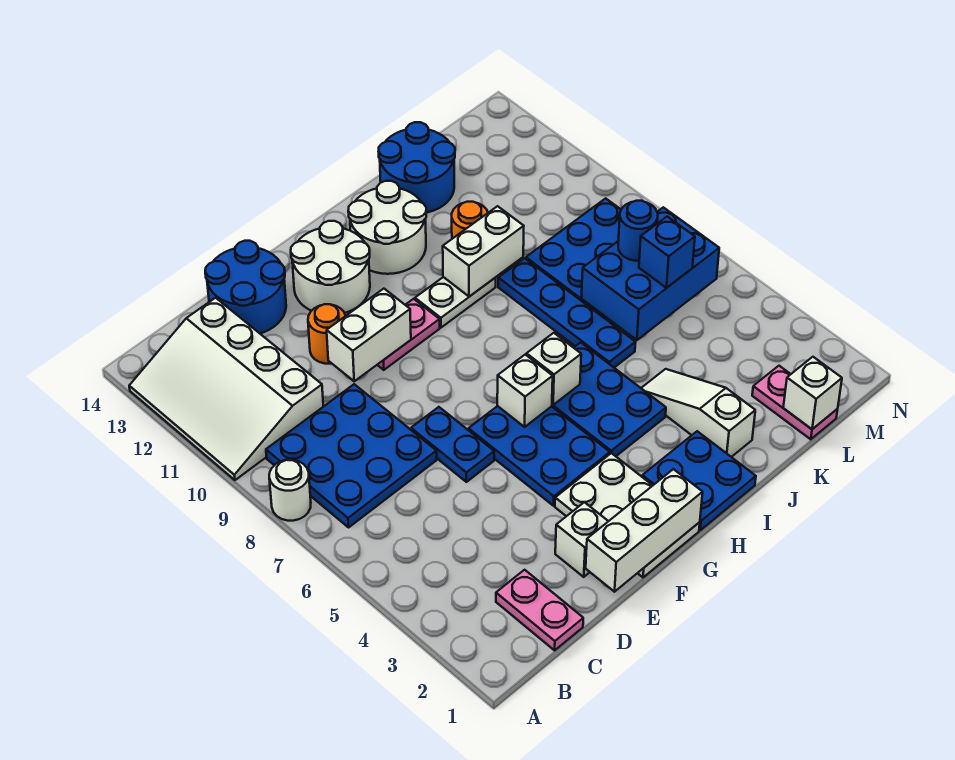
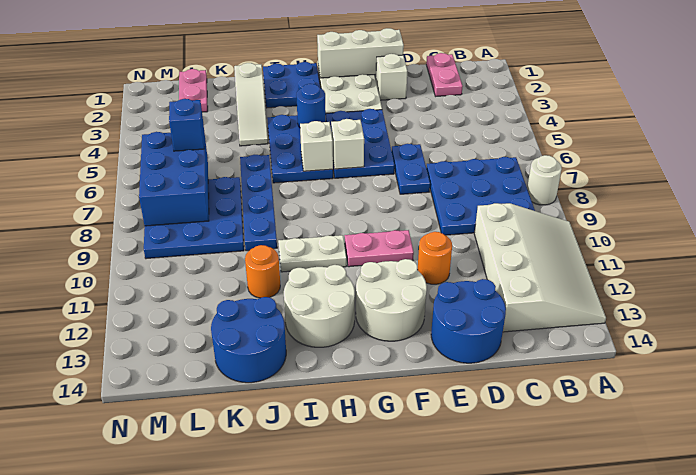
white 1x2 brick [327,289,411,381] -> none
white 1x2 brick [443,206,524,297] -> none
blue 2x3 brick [581,207,719,340] -> blue 2x3 brick turned to [139,132,209,226]
white 1x1 brick [783,357,842,429] -> none
blue 1x1 round brick [618,201,658,261] -> blue 1x1 round brick moved to [296,84,326,127]

